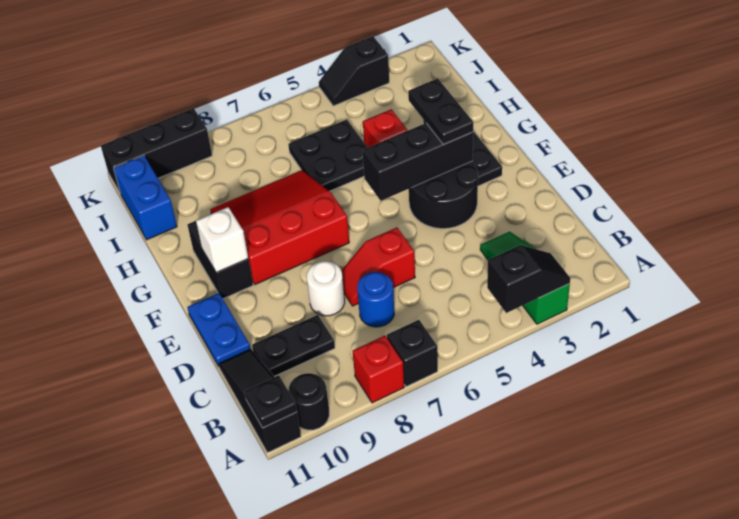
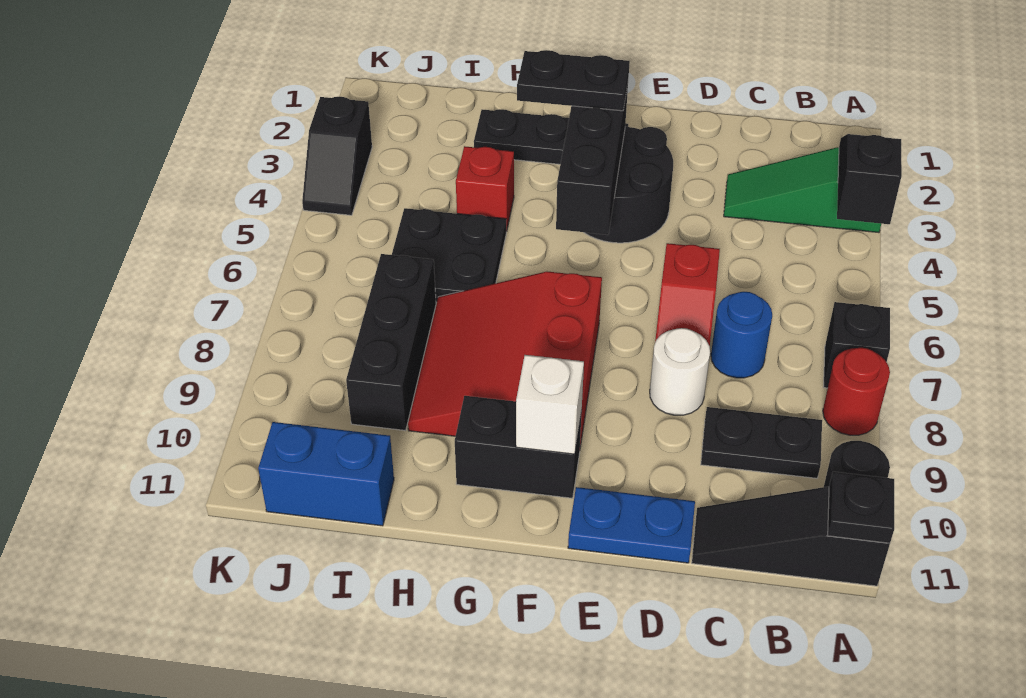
red 1x1 brick [353,336,404,403] -> red 1x1 round brick [823,348,890,435]
black 1x2 plate [252,315,335,376] -> black 1x2 plate turned to [701,407,822,478]
black 1x3 brick [101,108,212,193] -> black 1x3 brick moved to [346,254,436,431]

